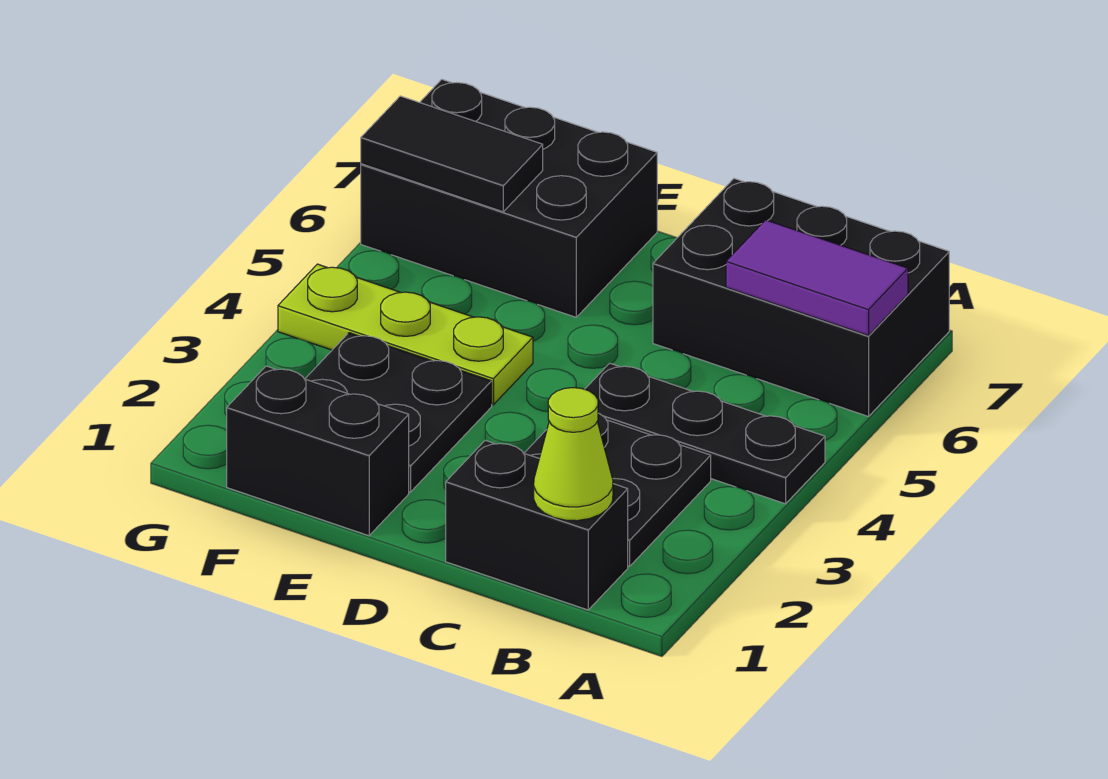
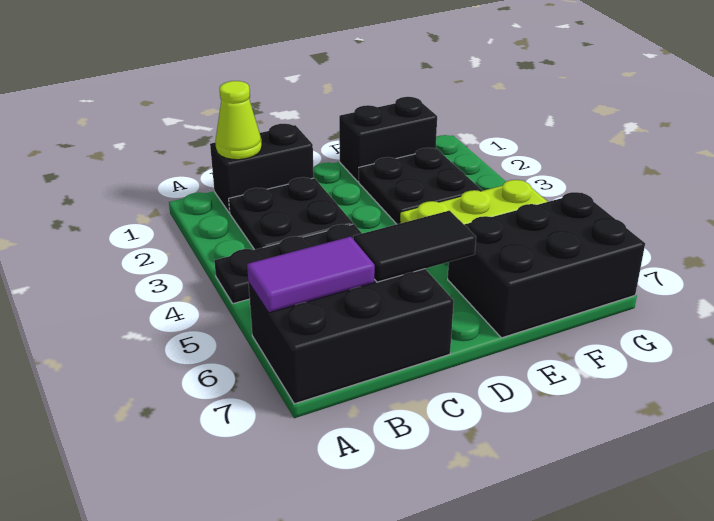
black 1x2 tile [361,96,543,212] -> black 1x2 tile moved to [353,211,476,282]

